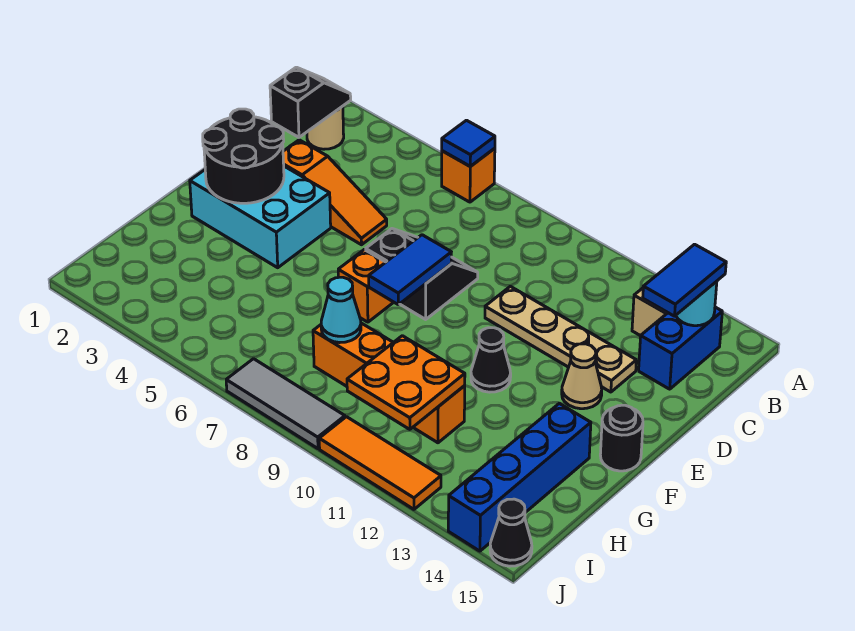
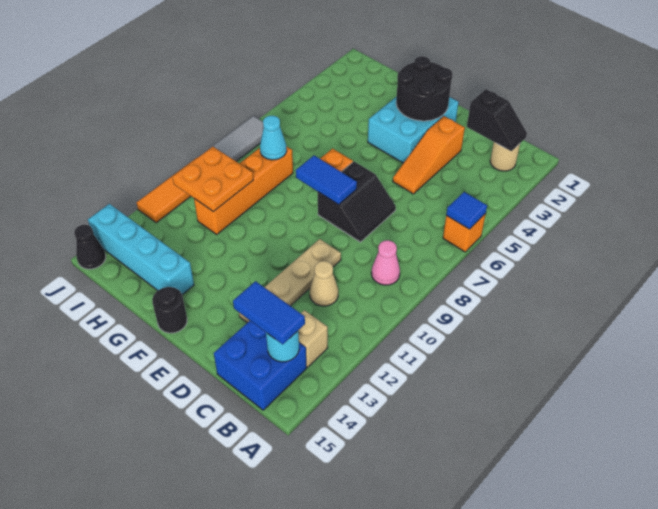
none -> pink 1x1 cone [371,240,400,285]
blue 1x2 brick [639,307,722,389] -> blue 2x2 brick [214,321,307,410]
tan 1x1 cone [562,344,602,409] -> tan 1x1 cone moved to [310,261,338,306]
black 1x1 cone [471,328,511,392] -> none
blue 1x4 brick [448,403,591,551] -> cyan 1x4 brick [88,204,194,295]

